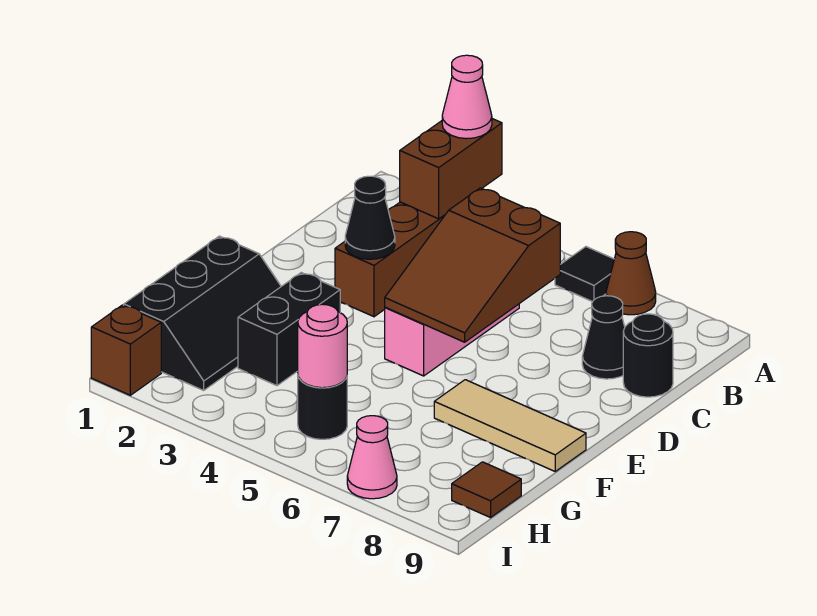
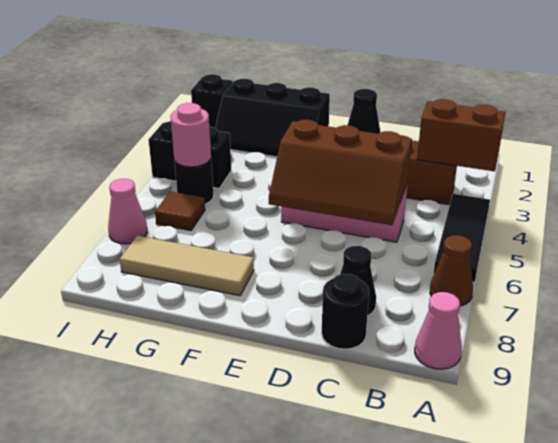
pink 1x1 cone [442,55,492,139] -> pink 1x1 cone moved to [415,292,462,369]
black 1x1 tile [555,247,614,302] -> black 1x3 tile [433,194,490,283]
brown 2x3 slope [385,188,560,342] -> brown 2x3 slope turned to [269,120,412,225]
black 1x2 brick [238,272,340,386] -> black 1x2 brick moved to [149,121,231,188]
tan 1x3 tile [434,380,586,471] -> tan 1x3 tile turned to [120,236,254,296]
brown 1x1 tile [452,462,521,518] -> brown 1x1 tile moved to [155,192,205,230]
brown 1x1 brick [91,305,161,395] -> black 1x1 brick [191,74,233,128]

